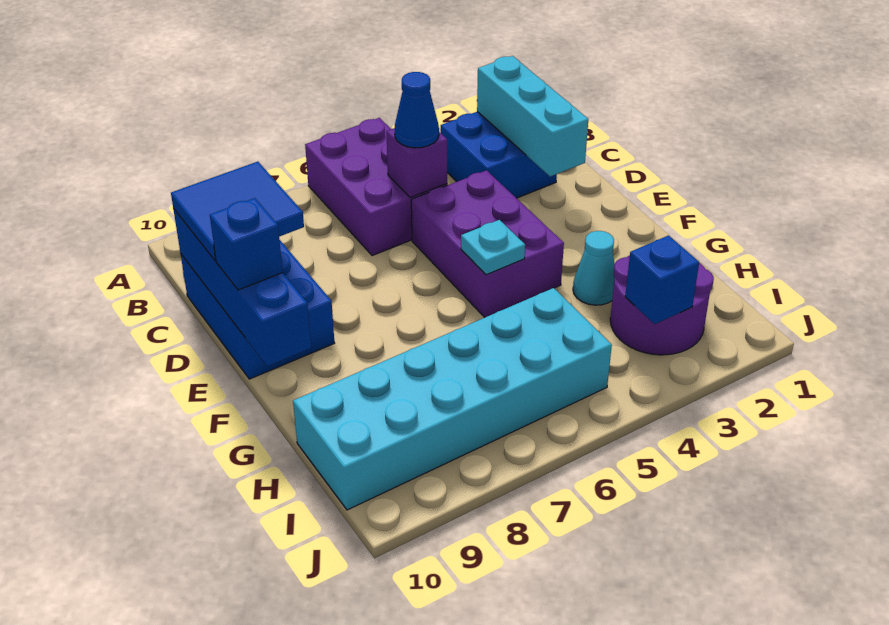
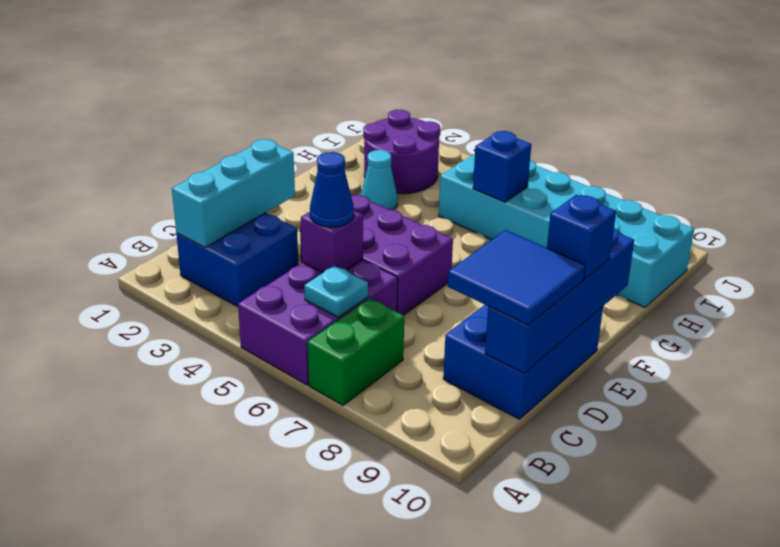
none -> green 1x2 brick [308,298,404,405]
purple 2x3 brick [411,170,564,317] -> purple 2x3 brick turned to [300,195,453,315]
cyan 1x1 plate [461,220,525,275] -> cyan 1x1 plate moved to [304,266,368,317]
blue 1x1 brick [625,236,699,324] -> blue 1x1 brick moved to [473,131,531,202]

